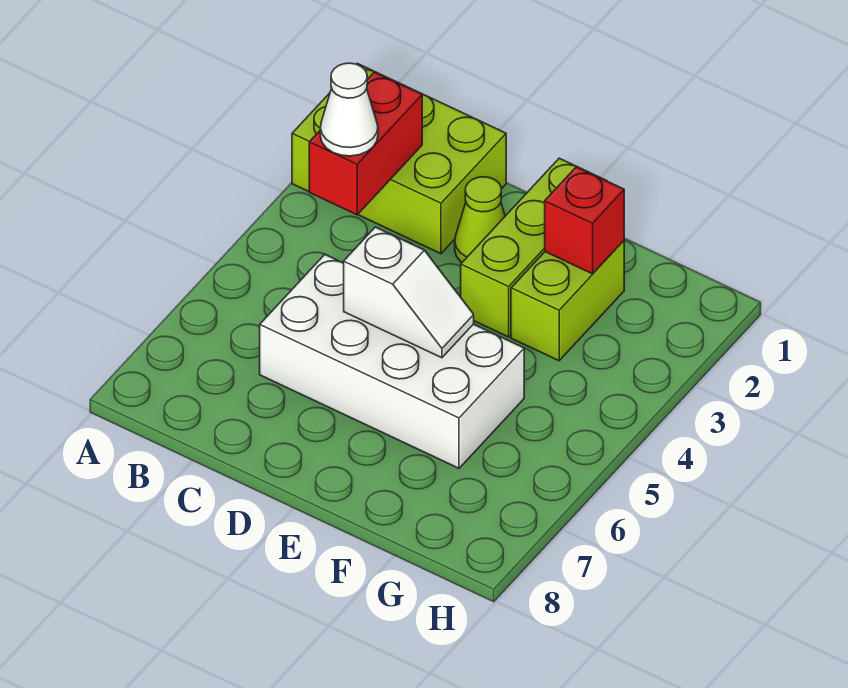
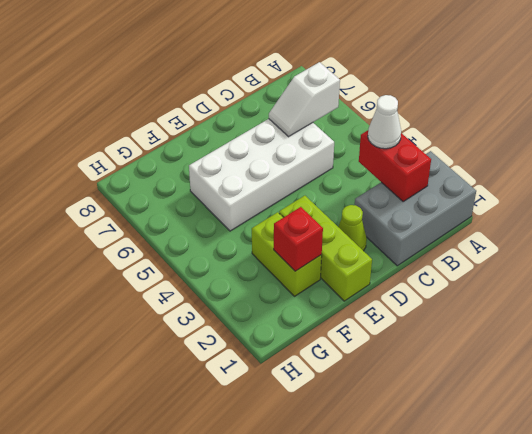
lime 2x3 brick [292,63,506,254] -> grey 2x3 brick [355,151,476,266]
white 1x2 slope [344,227,474,358] -> white 1x2 slope moved to [269,62,340,137]

